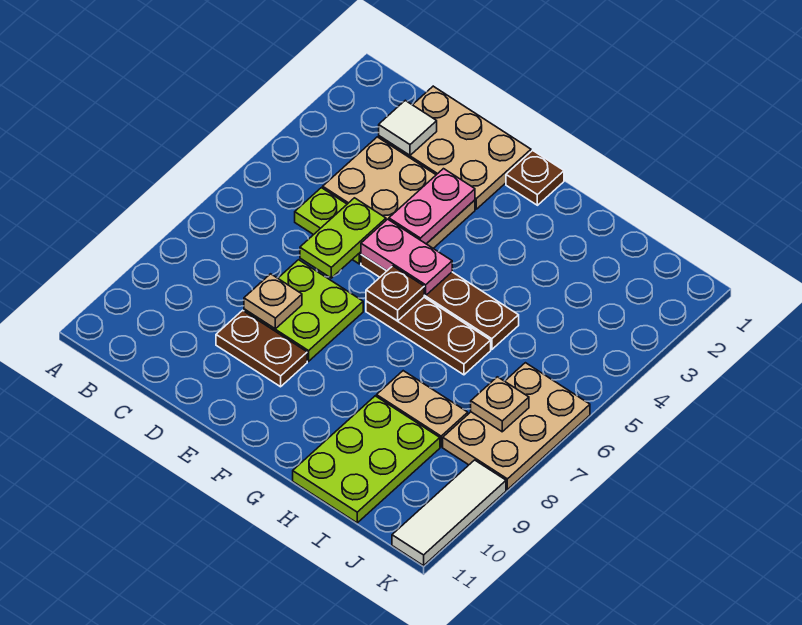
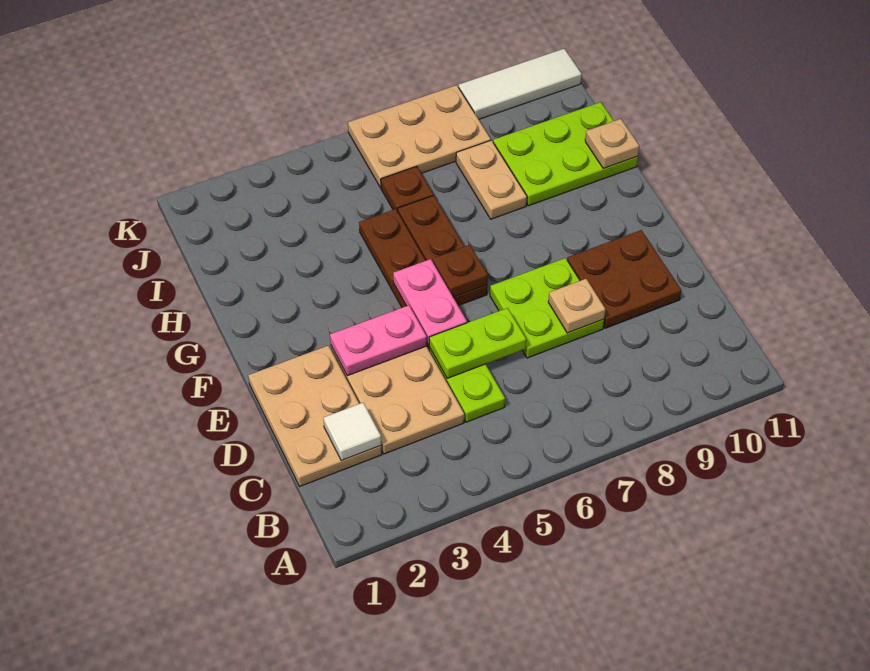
brown 1x2 plate [216,310,307,387] -> brown 2x2 plate [567,230,681,328]
brown 1x1 plate [506,150,564,205] -> brown 1x1 plate moved to [381,166,433,211]
tan 1x1 plate [471,377,529,432] -> tan 1x1 plate moved to [585,119,639,169]

